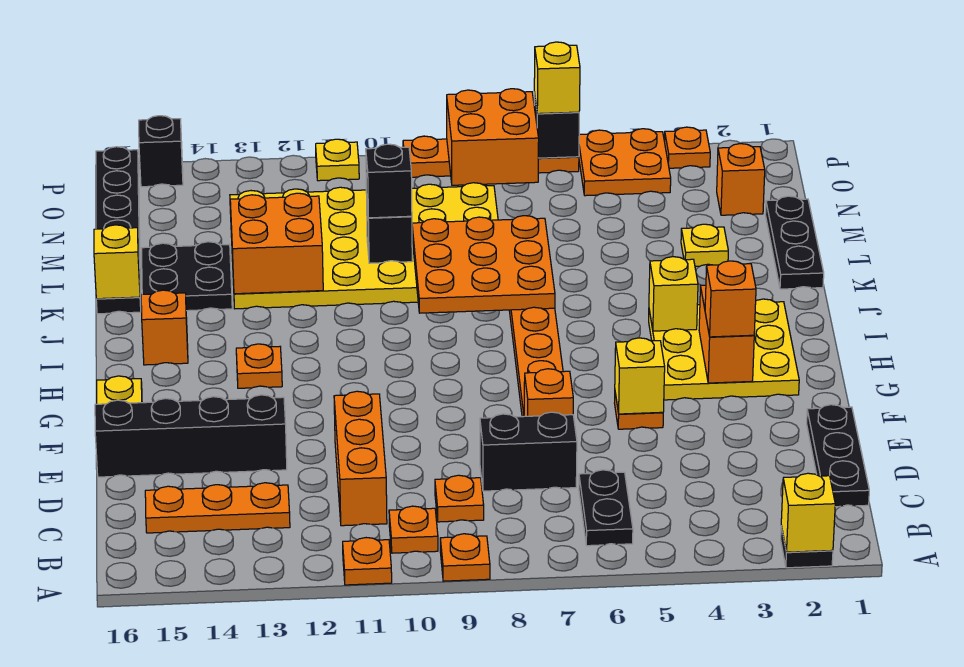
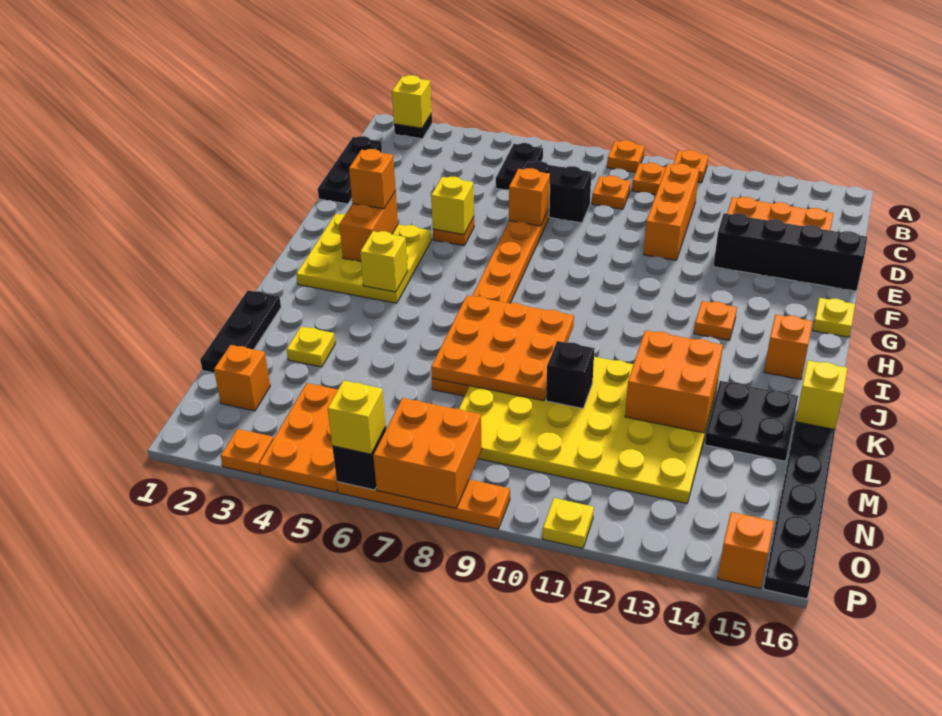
black 1x1 brick [366,144,412,218] -> none
orange 2x2 plate [579,129,671,196] -> orange 2x3 plate [259,383,338,492]
black 1x1 brick [139,116,183,187] -> orange 1x1 brick [718,512,774,589]

